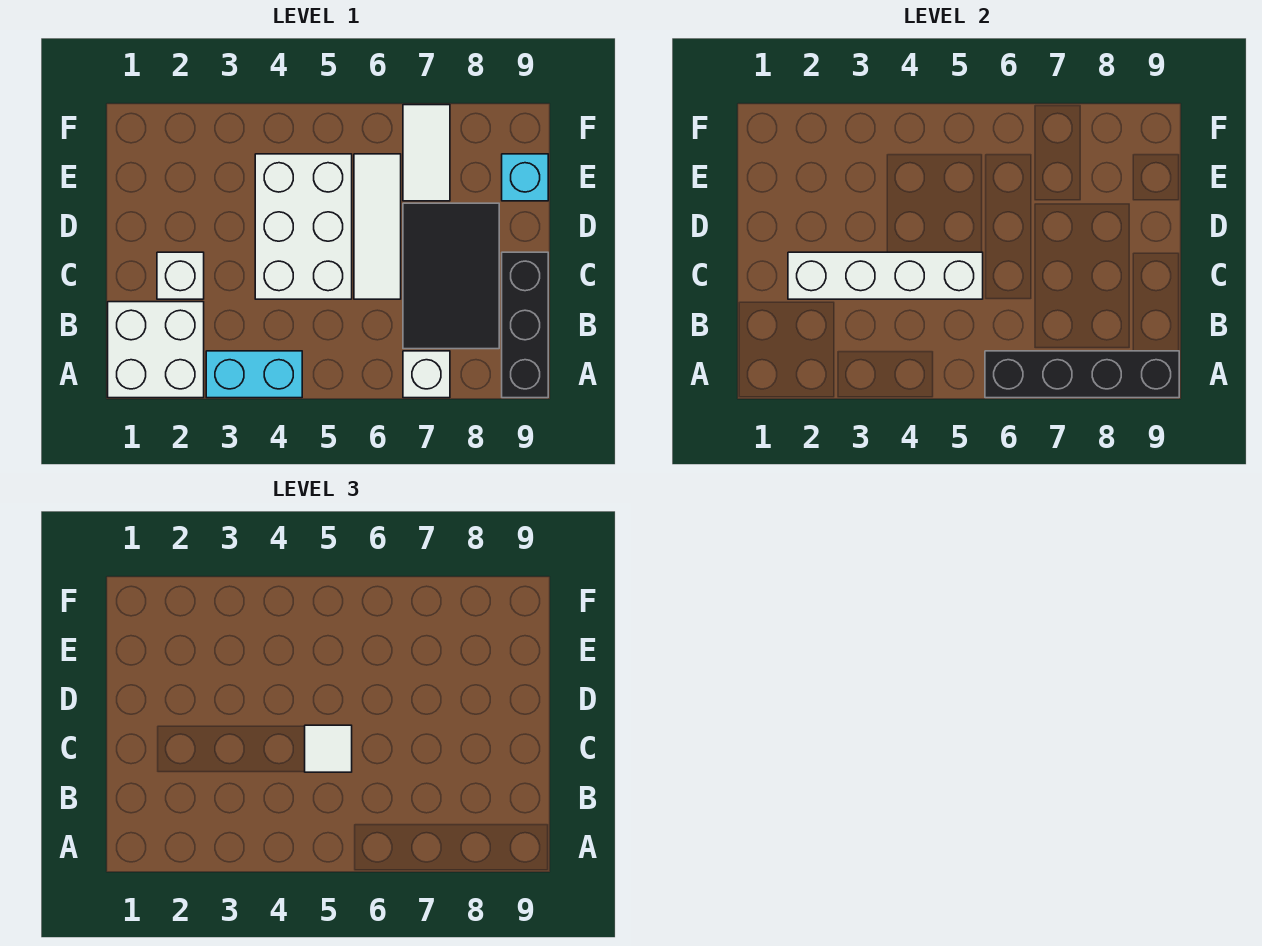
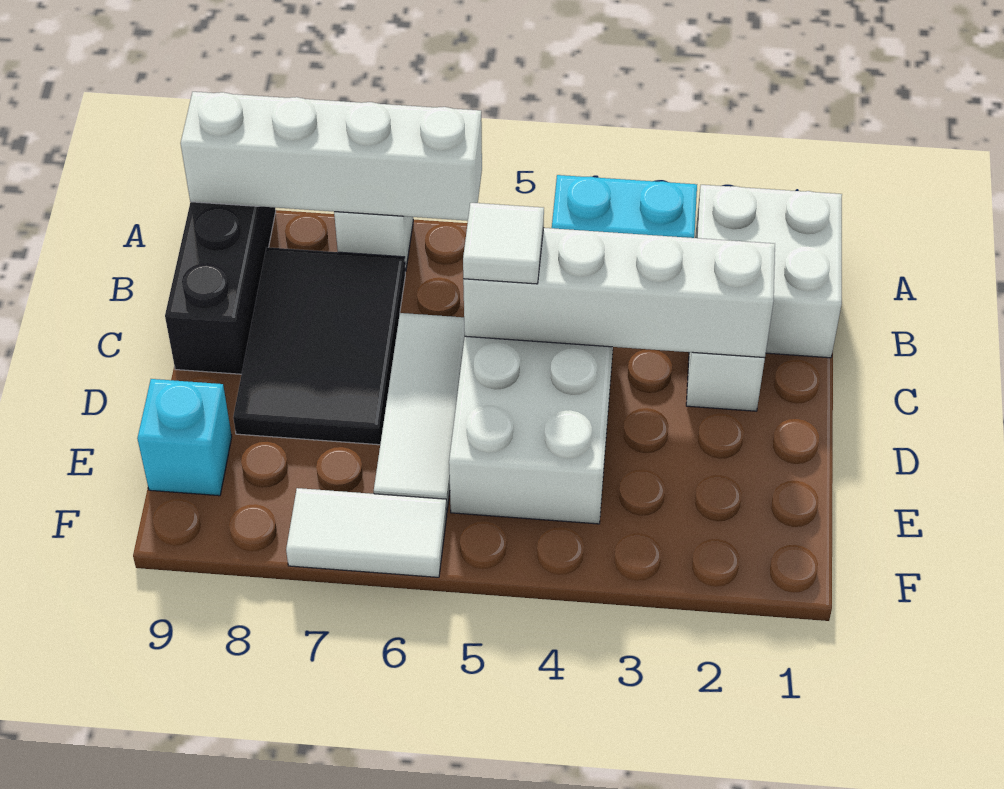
black 1x4 brick [985,351,1179,398] -> white 1x4 brick [181,92,482,221]
white 1x2 tile [403,105,450,201] -> white 1x2 tile turned to [286,488,447,577]

